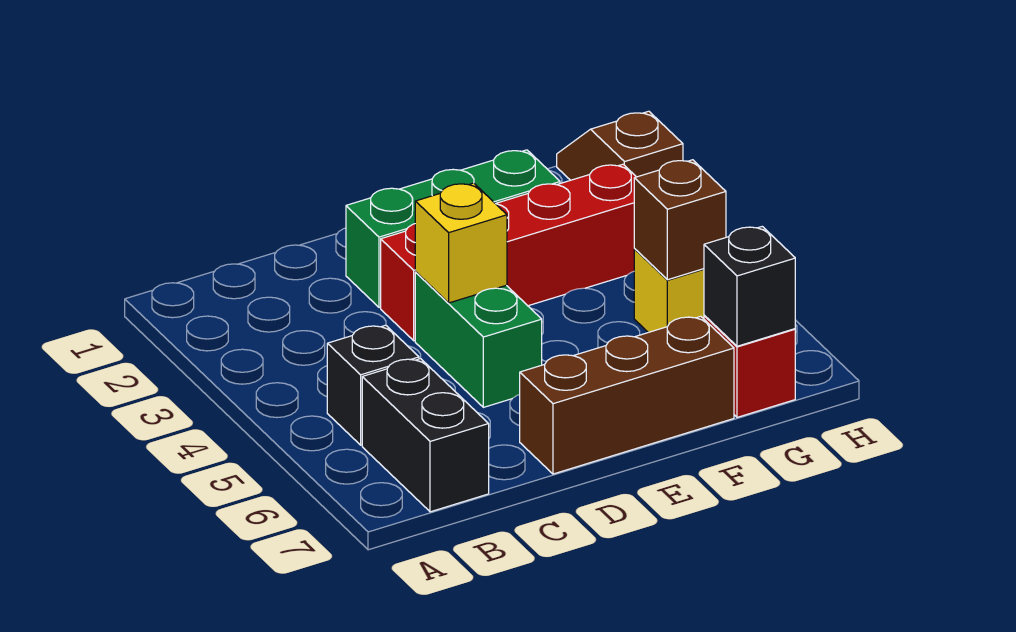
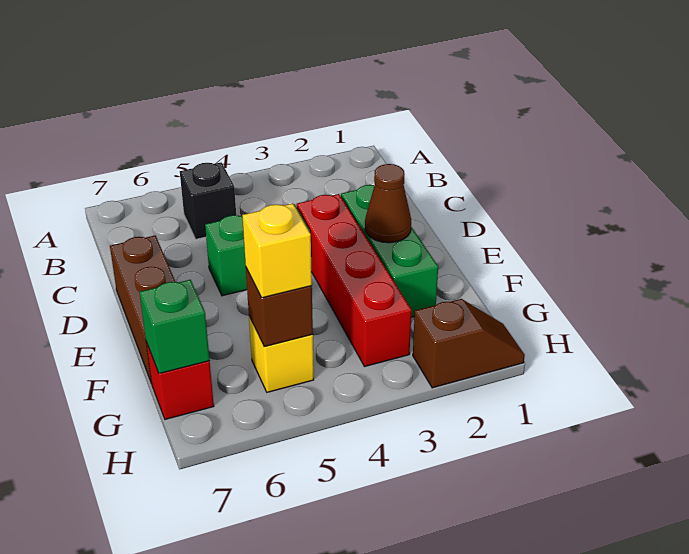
black 1x2 brick [362,359,489,512] -> none
yellow 1x1 brick [415,183,507,303] -> yellow 1x1 brick moved to [242,203,312,298]
none -> brown 1x1 cone [365,164,411,243]
black 1x1 brick [704,227,795,346] -> green 1x1 brick [140,280,210,374]

